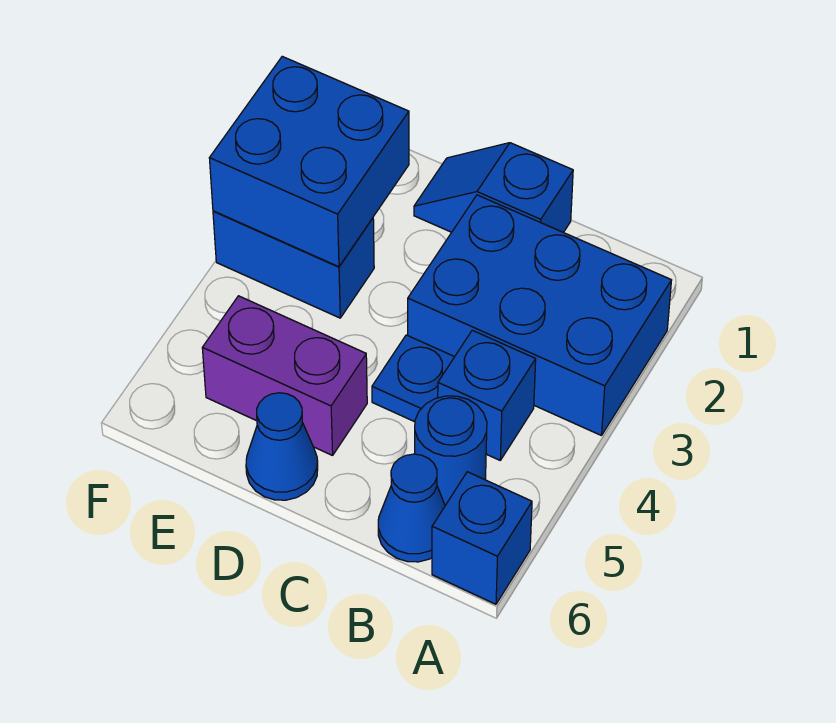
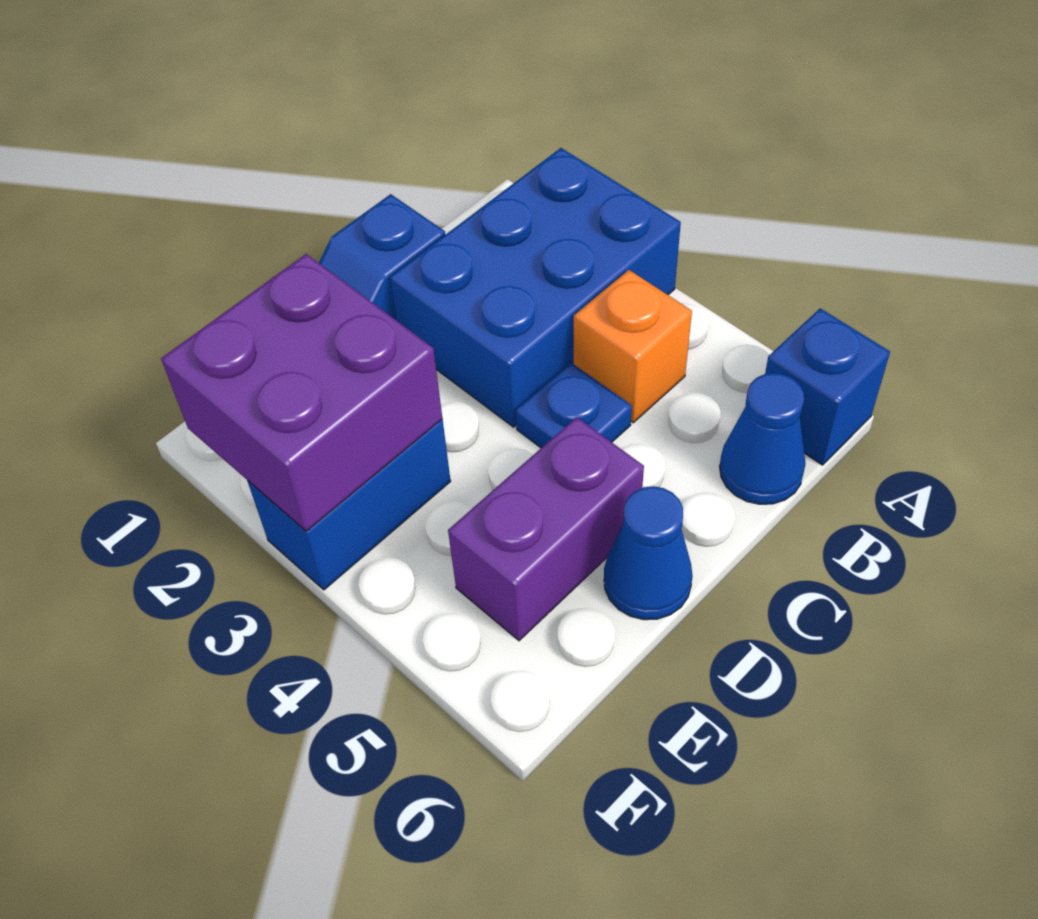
blue 1x1 brick [438,330,536,460] -> orange 1x1 brick [574,270,692,423]
blue 1x1 round brick [415,396,487,505] -> none
blue 2x2 brick [209,56,409,267] -> purple 2x2 brick [161,254,443,531]

